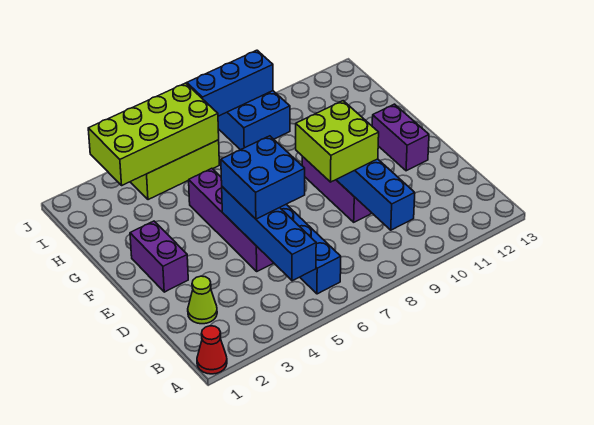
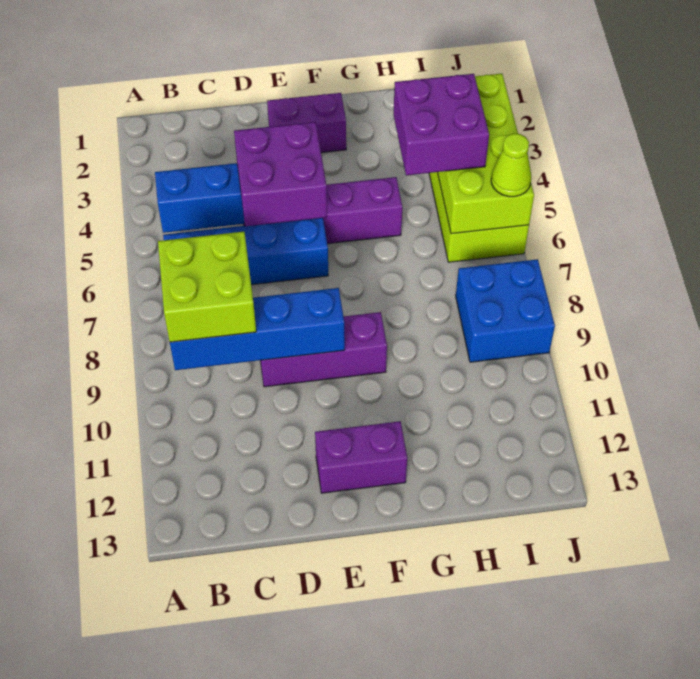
red 1x1 cone [197,326,227,374] -> none
lime 1x1 cone [188,276,217,324] -> lime 1x1 cone moved to [491,134,531,197]
blue 2x2 brick [221,136,305,219] -> purple 2x2 brick [234,122,327,226]
lime 2x2 brick [296,101,379,182] -> lime 2x2 brick moved to [158,232,256,342]
none -> purple 2x2 brick [393,74,489,175]
blue 1x3 brick [187,50,273,116] -> none

